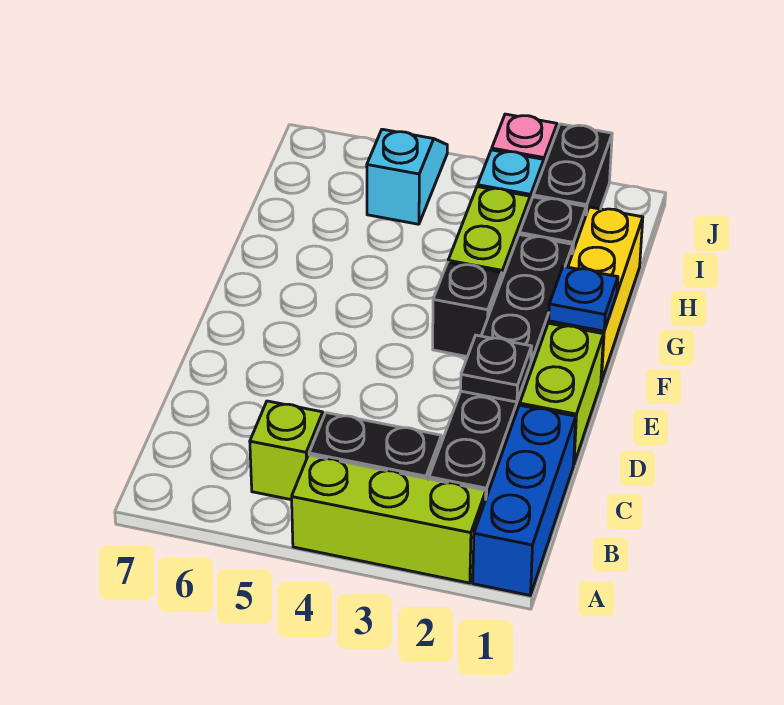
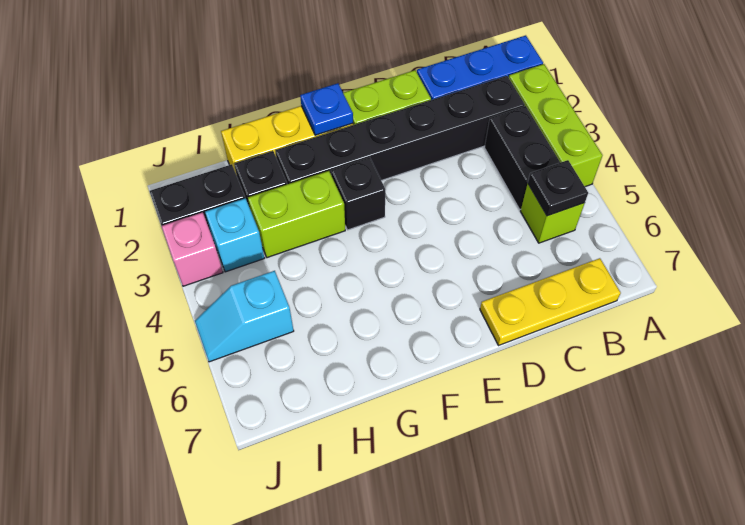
none -> yellow 1x3 plate [480,258,621,345]
black 1x1 plate [461,335,532,402] -> black 1x1 plate moved to [528,160,588,216]

